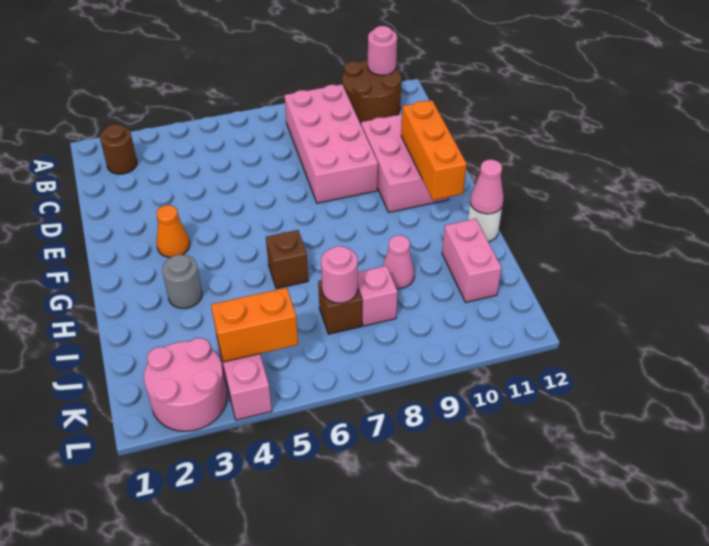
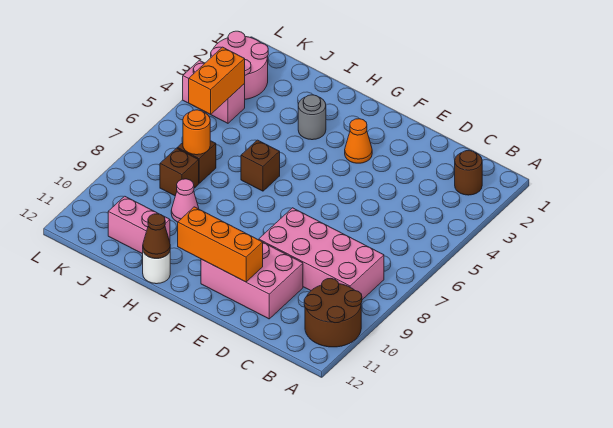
pink 1x1 round brick [368,26,397,75] -> none
pink 1x1 cone [470,160,504,214] -> brown 1x1 cone [143,214,170,259]
pink 1x1 round brick [321,246,358,303] -> orange 1x1 round brick [183,110,210,155]
pink 1x1 brick [358,266,398,326] -> brown 1x1 brick [160,148,199,196]

